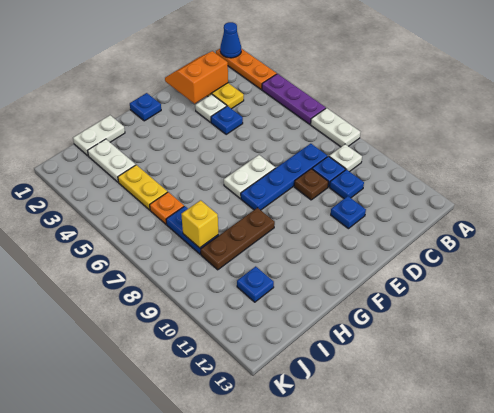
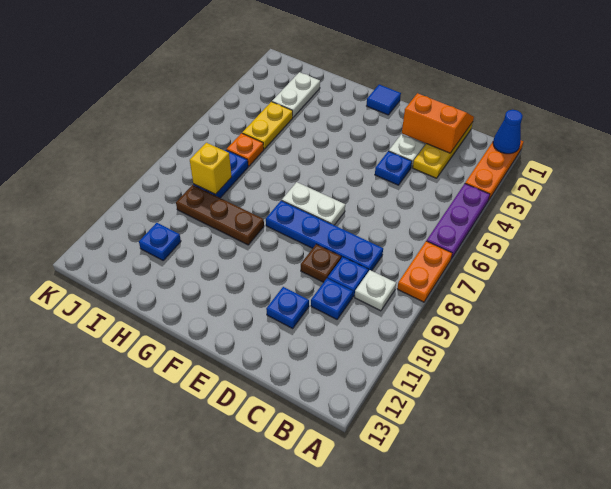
white 1x2 plate [311,108,360,147] -> orange 1x2 plate [397,241,452,302]
blue 1x1 plate [130,93,161,121] -> blue 1x1 tile [367,85,401,115]
white 1x2 plate [73,115,125,156] -> none

